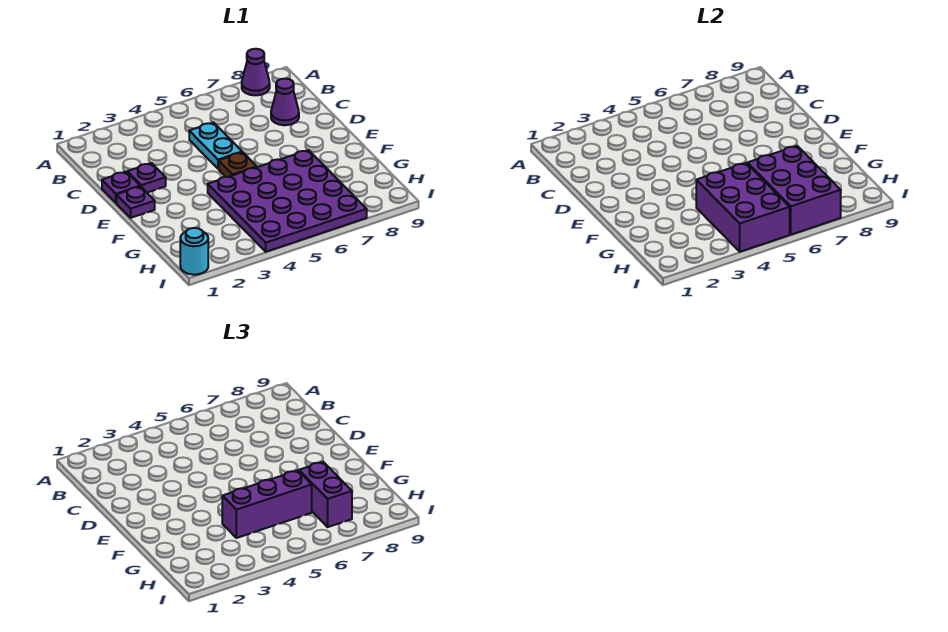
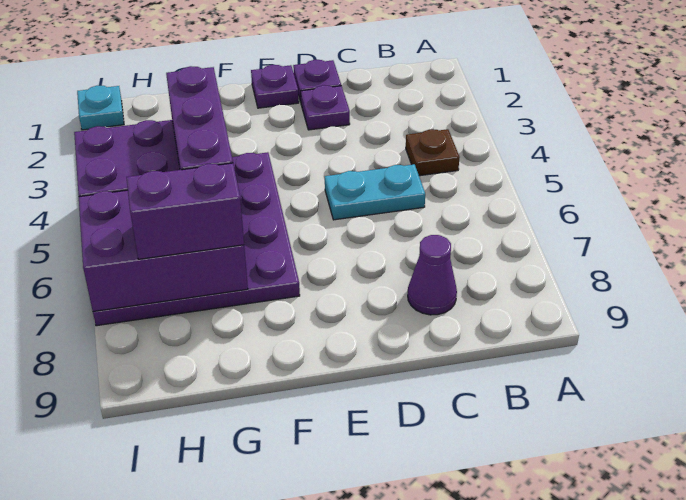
purple 1x1 cone [242,49,270,95] -> none
brown 1x1 plate [219,152,257,177] -> brown 1x1 plate moved to [406,129,460,176]
cyan 1x1 round brick [180,228,208,275] -> cyan 1x1 plate [77,86,124,130]

